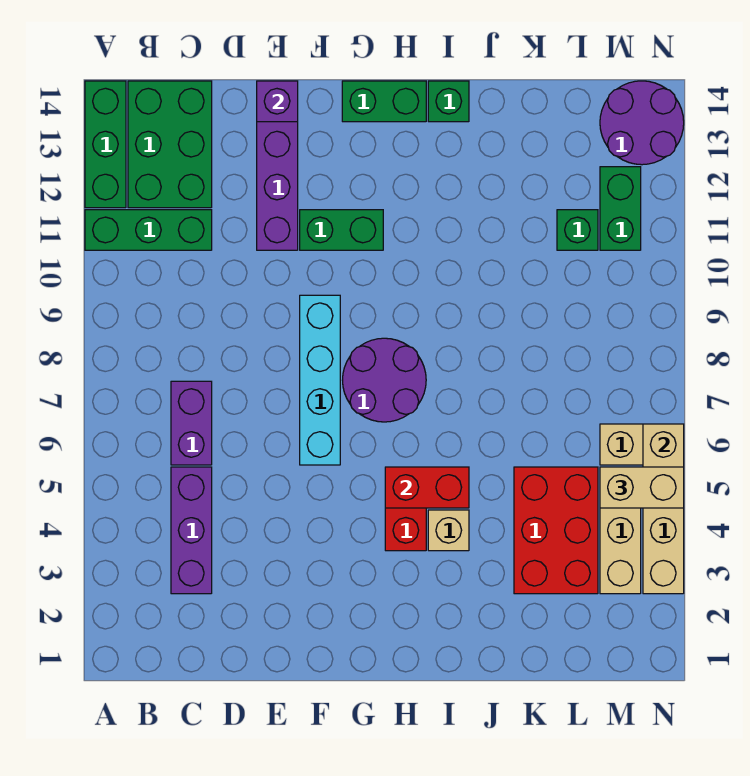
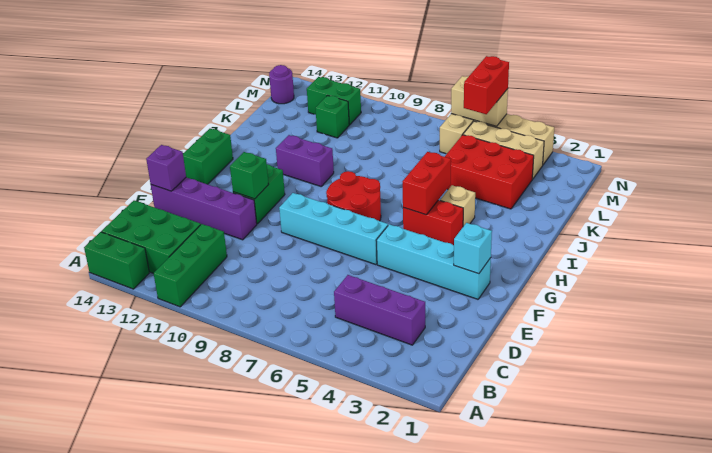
green 1x3 brick [85,81,126,208] -> green 1x2 brick [84,232,149,289]
purple 1x2 brick [171,381,212,465] -> purple 1x2 brick moved to [276,135,334,186]
none -> cyan 1x4 brick [376,224,491,299]
none -> cyan 1x1 brick [454,223,492,274]
purple 2x2 round brick [343,338,426,422] -> red 2x2 round brick [326,171,381,221]
green 1x1 brick [428,81,469,122] -> green 1x1 brick moved to [230,152,269,199]
tan 1x2 brick [600,467,684,508] -> red 1x2 brick [464,56,509,114]
purple 2x2 round brick [600,81,684,165] -> purple 1x1 round brick [269,65,294,104]

